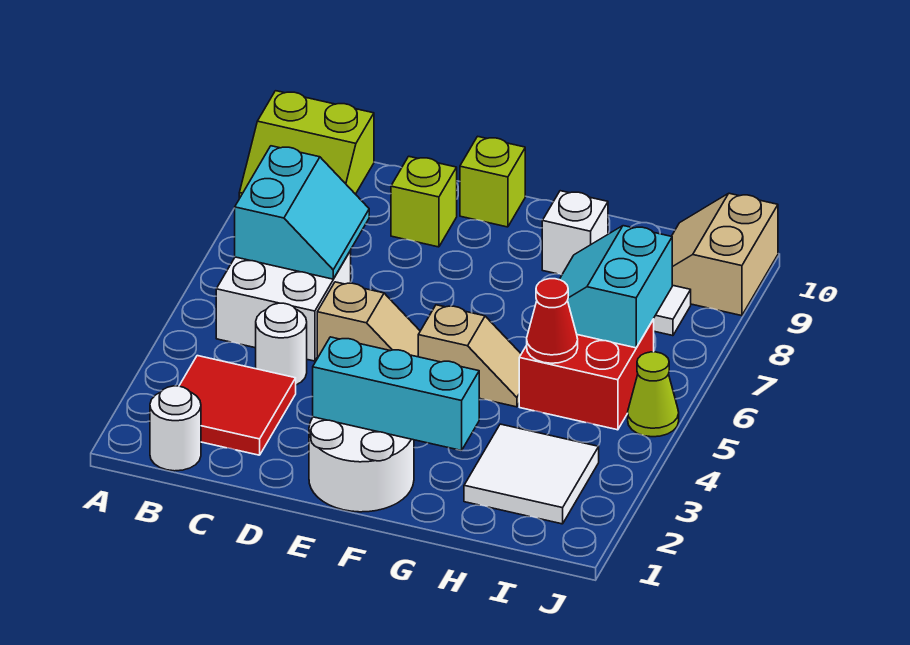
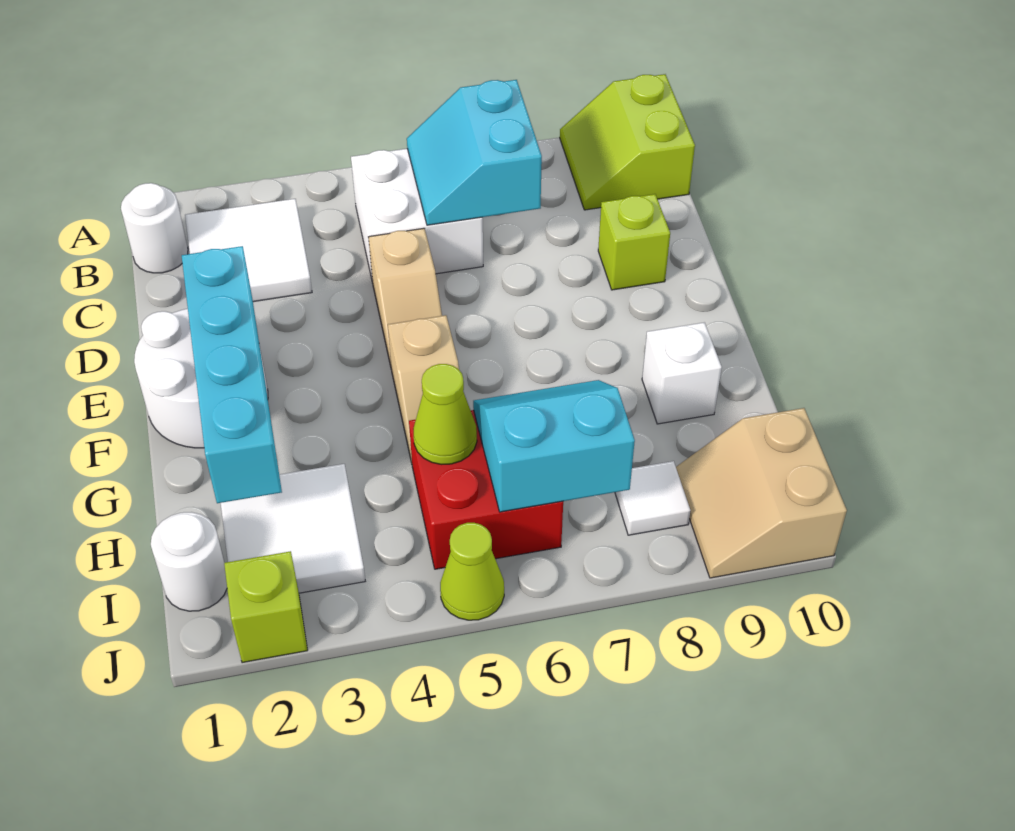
red 2x2 tile [179,356,296,455] -> white 2x2 tile [185,199,312,302]
cyan 2x2 slope [235,146,369,279] -> cyan 2x2 slope turned to [407,80,542,225]
white 1x1 round brick [256,303,307,385] -> white 1x1 round brick moved to [151,512,227,611]
cyan 1x3 brick [313,337,479,451] -> cyan 1x4 brick [182,246,282,503]
lime 1x1 brick [460,136,525,227] -> lime 1x1 brick moved to [224,551,308,663]
red 1x1 cone [527,279,578,363] -> lime 1x1 cone [413,364,477,464]
tan 2x2 slope [672,193,778,316] -> tan 2x2 slope turned to [676,408,847,578]

